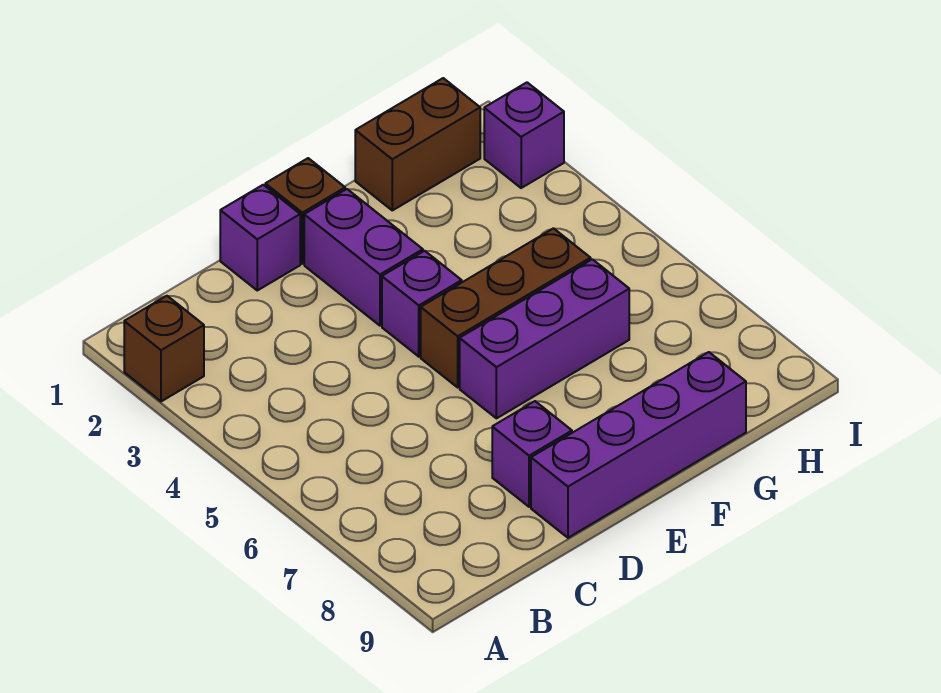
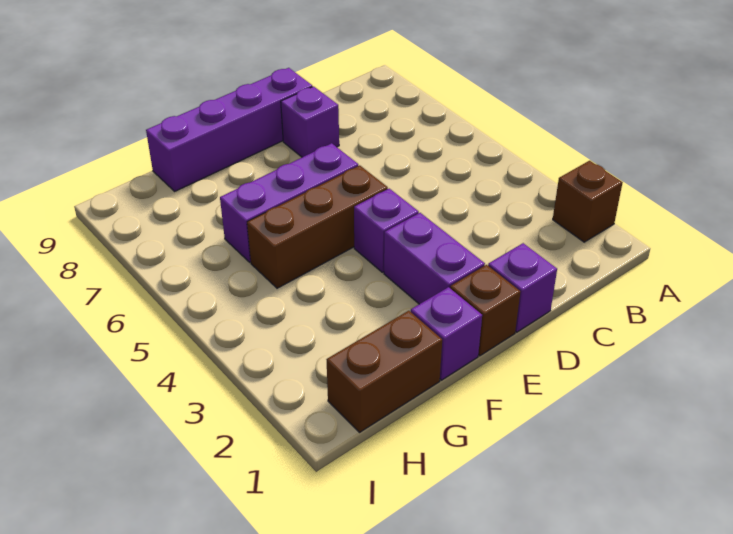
purple 1x1 brick [484,83,564,188] -> purple 1x1 brick moved to [411,287,482,380]

